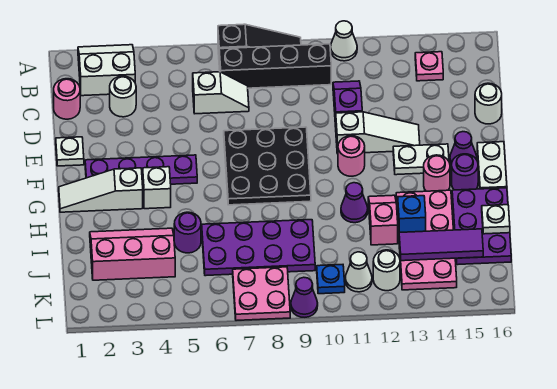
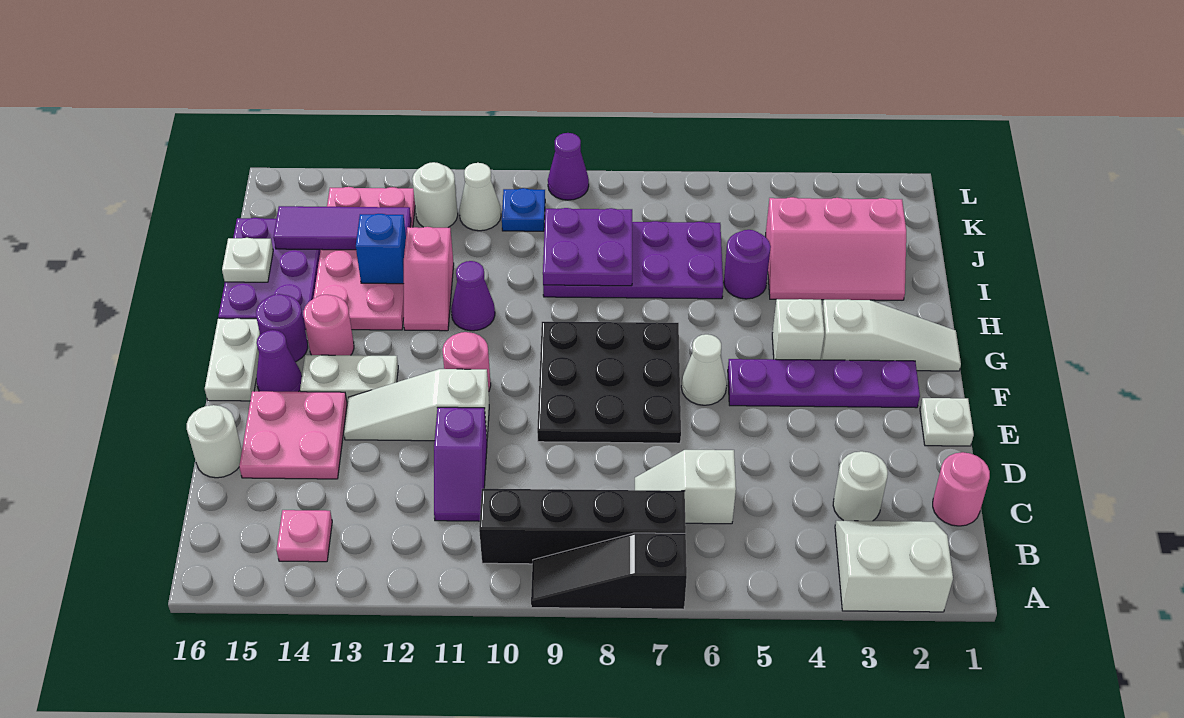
white 2x2 slope [78,45,135,96] -> white 2x2 slope turned to [835,521,953,612]
white 1x1 cone [331,21,357,61] -> white 1x1 cone moved to [681,334,727,405]
none -> purple 2x2 plate [543,208,632,286]
pink 2x2 plate [233,267,290,321] -> pink 2x2 plate moved to [239,391,347,479]

